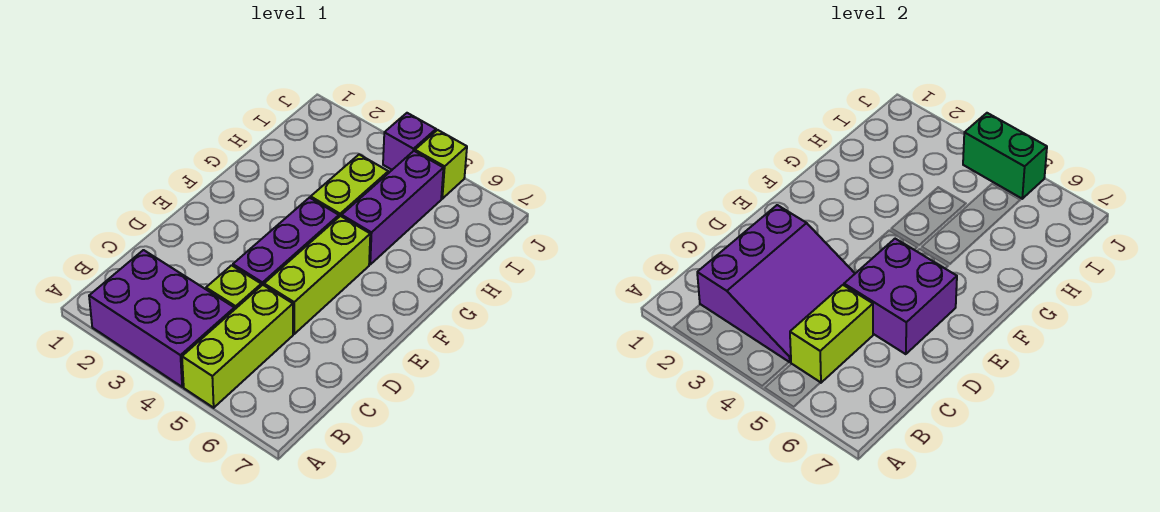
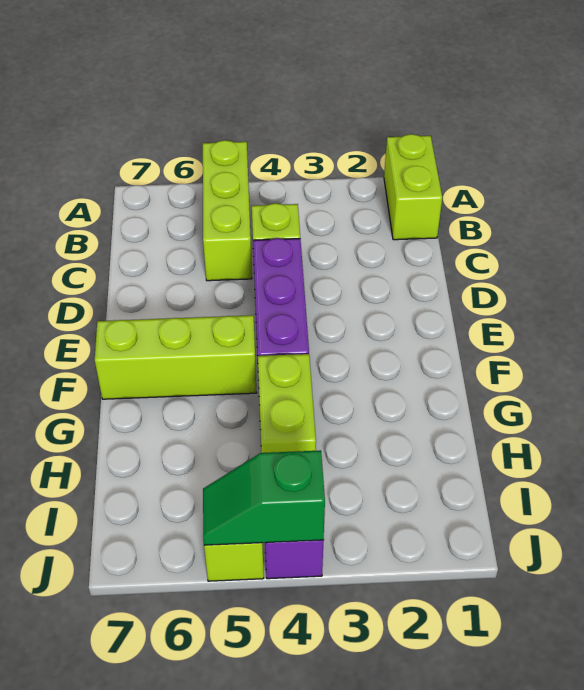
purple 2x3 brick [89,250,234,387] -> none
purple 3x3 slope [697,205,855,362] -> none
lime 1x2 brick [790,285,873,383] -> lime 1x2 brick moved to [384,134,442,240]
lime 1x3 brick [264,216,370,334] -> lime 1x3 brick turned to [95,315,256,399]
purple 2x2 brick [844,239,957,354] -> none
purple 1x3 brick [342,151,443,264] -> none
green 1x2 brick [963,113,1047,199] -> green 1x2 slope [203,450,325,545]

